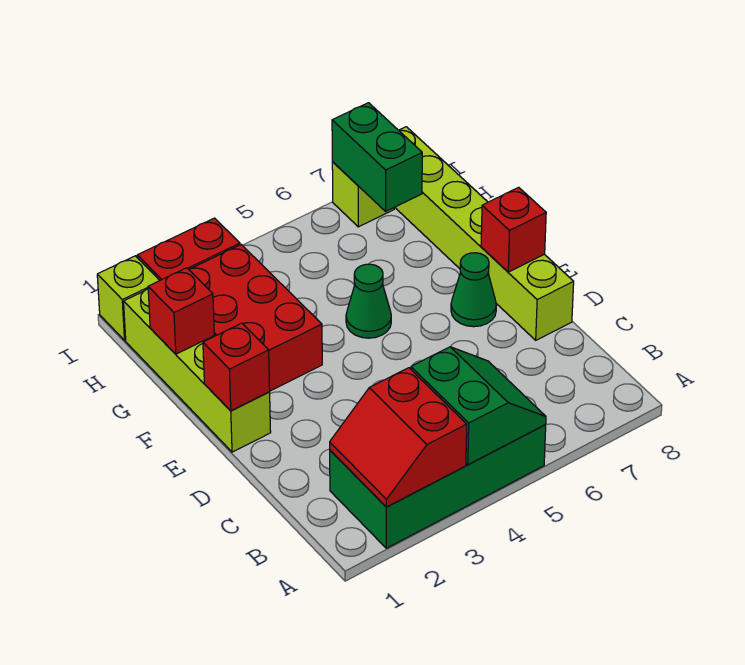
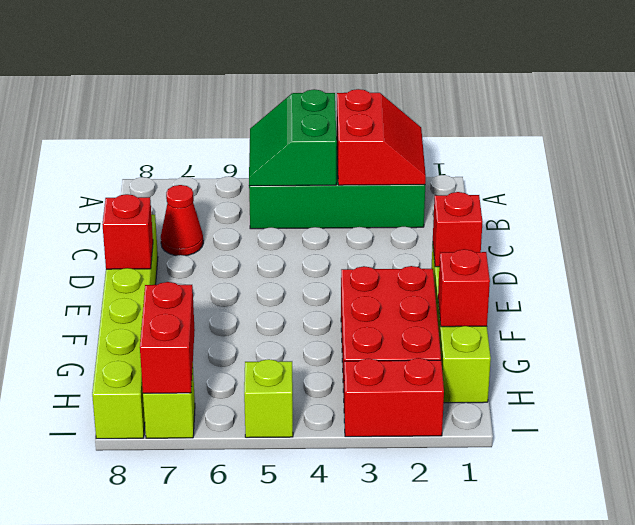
none -> red 1x1 cone [161,185,203,256]
green 1x1 cone [451,253,496,327] -> none
green 1x1 cone [346,264,391,338] -> none
green 1x2 brick [332,103,422,211] -> red 1x2 brick [140,282,195,393]
lime 1x1 brick [97,256,160,340] -> lime 1x1 brick moved to [244,359,293,438]

